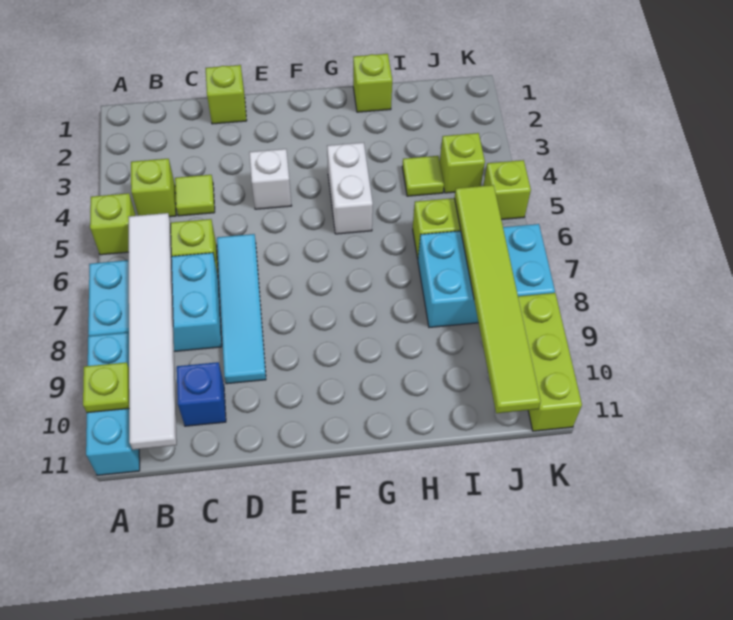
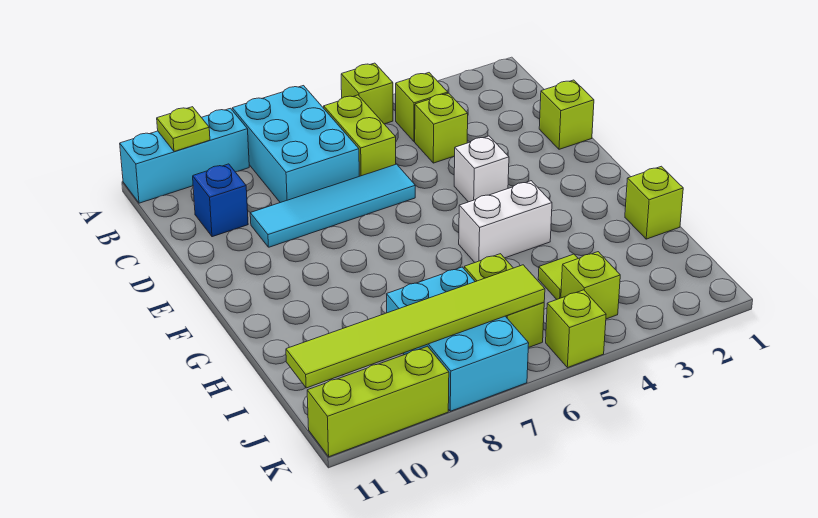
white 1x6 tile [128,213,177,450] -> none
lime 1x1 tile [175,175,215,216] -> lime 1x1 brick [415,93,468,163]

